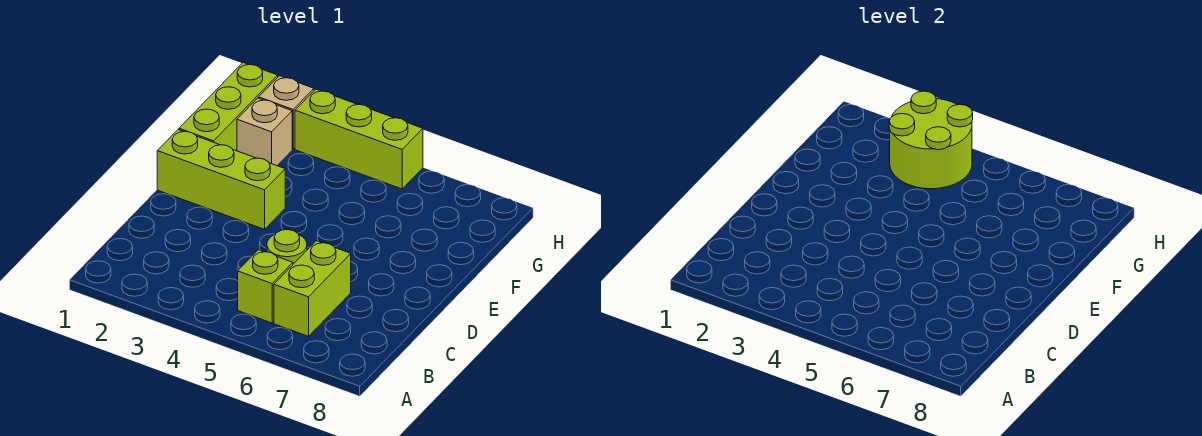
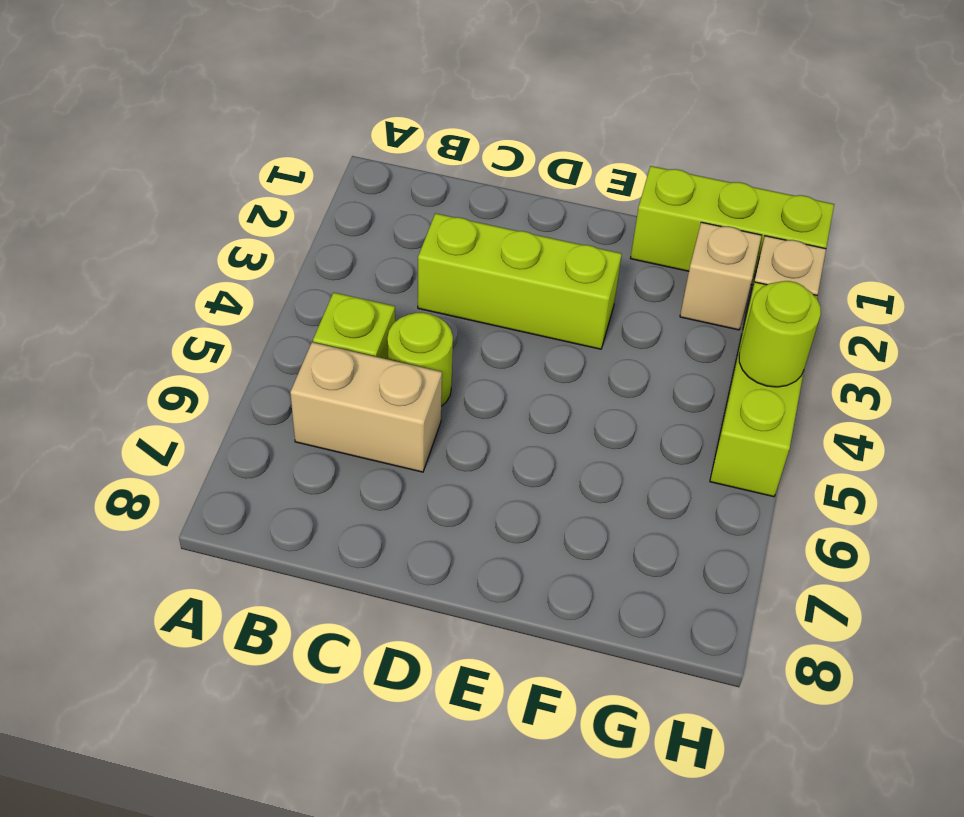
lime 1x2 brick [274,241,351,336] -> tan 1x2 brick [290,342,442,472]
lime 1x3 brick [157,130,285,229] -> lime 1x3 brick turned to [418,213,622,349]
lime 2x2 round brick [889,91,973,189] -> lime 1x1 round brick [739,281,821,387]

